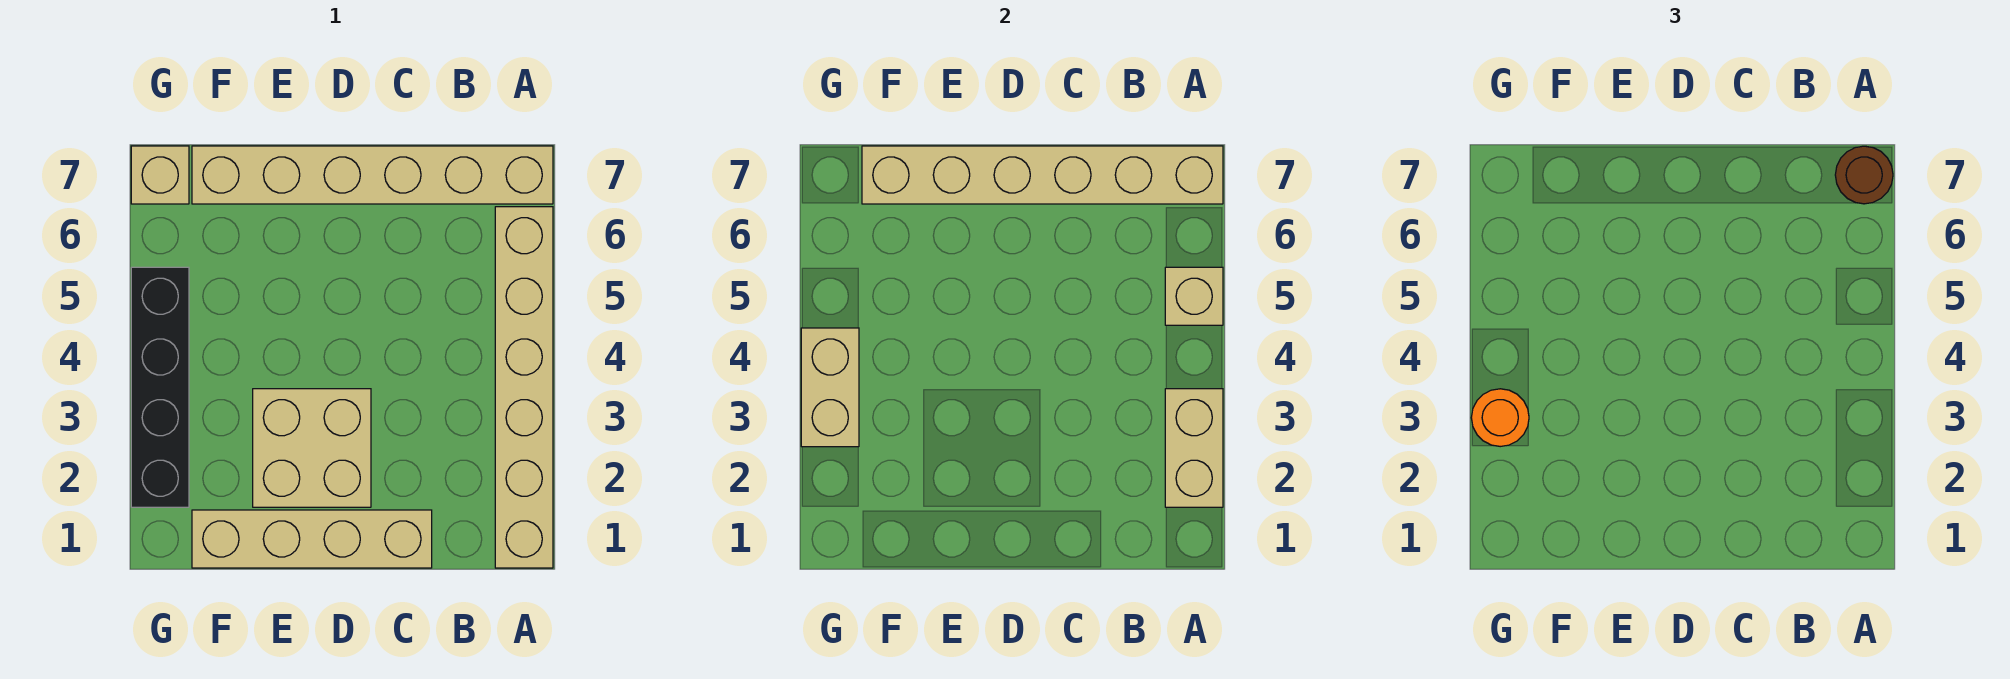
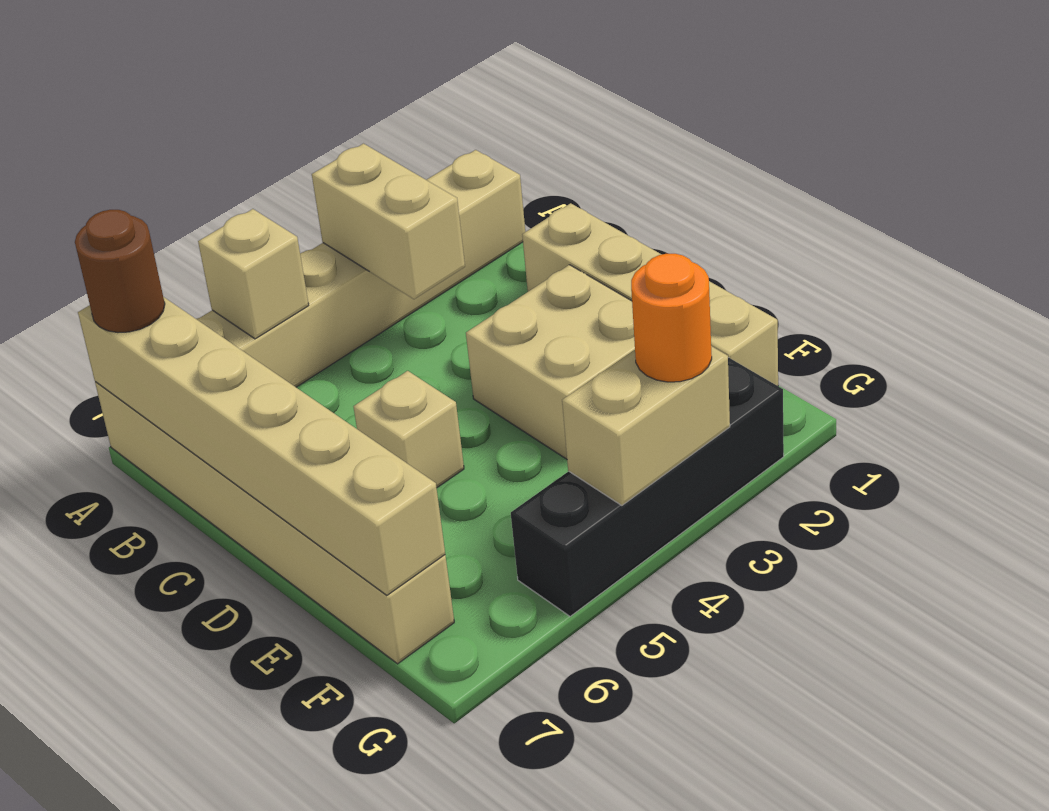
tan 1x2 brick [1165,389,1223,507] -> tan 1x2 brick turned to [312,144,465,299]
tan 1x1 brick [131,146,189,204] -> tan 1x1 brick moved to [353,371,464,488]

